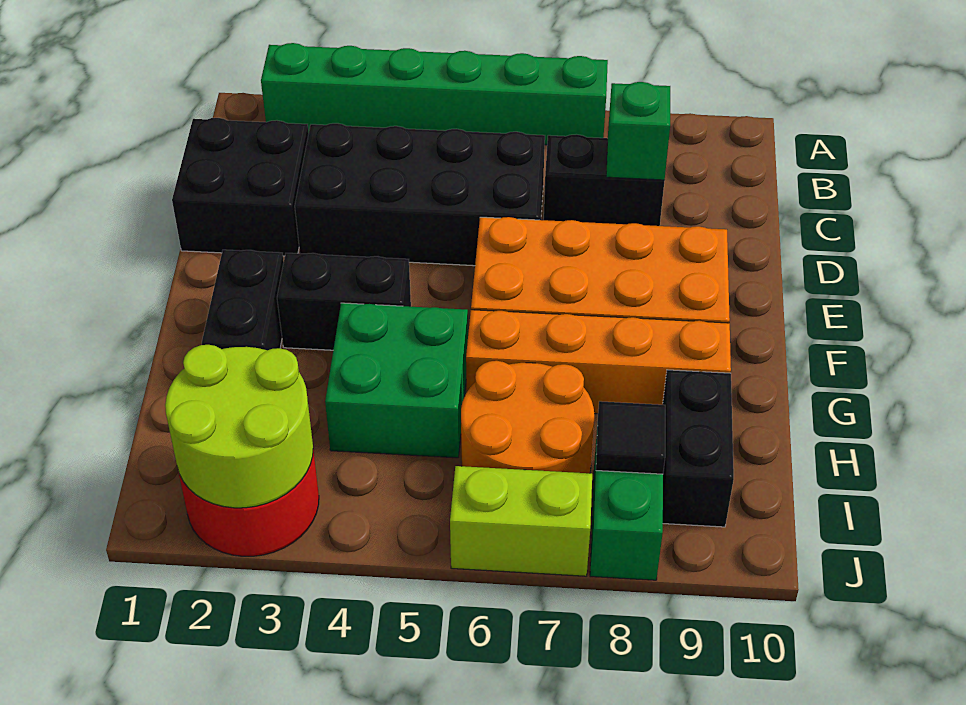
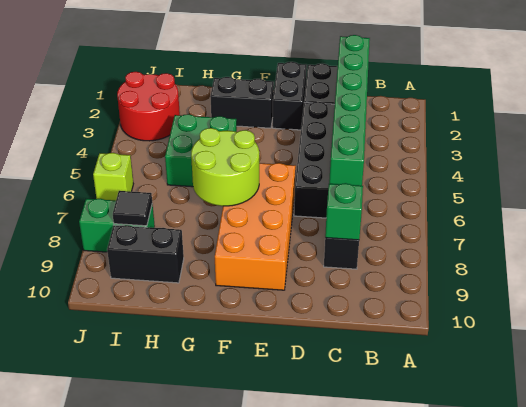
green 1x6 brick [261,43,608,145] -> green 1x6 brick moved to [329,35,370,186]
black 1x2 brick [277,253,411,350] -> black 1x2 brick moved to [273,62,307,130]
orange 1x4 brick [466,310,731,414] -> none
orange 2x2 round brick [461,361,594,473] -> none
lime 2x2 round brick [165,345,313,508] -> lime 2x2 round brick moved to [191,128,259,206]
lime 1x2 brick [450,466,592,576] -> lime 1x1 brick [93,153,133,201]

